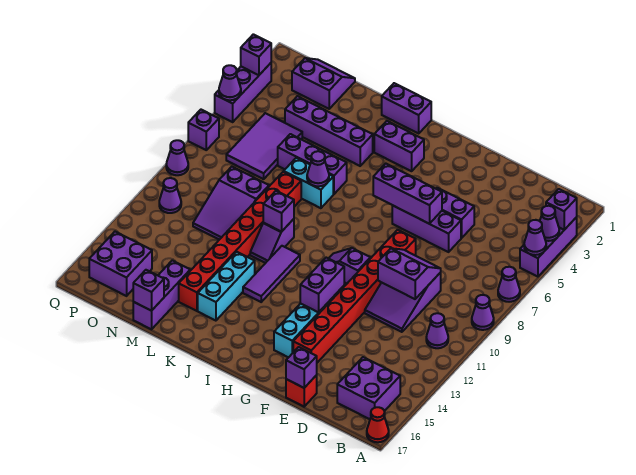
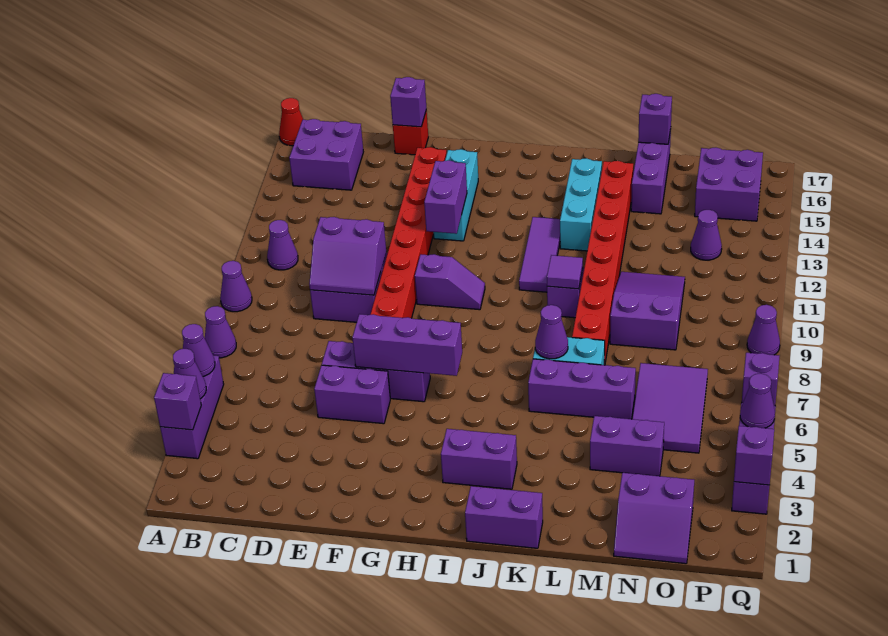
purple 1x4 brick [285,96,373,166] -> purple 1x2 brick [590,416,664,476]
purple 1x1 brick [263,191,294,232] -> purple 1x1 tile [547,255,583,289]
purple 1x1 cone [159,178,181,213] -> purple 1x1 cone moved to [691,210,722,260]

